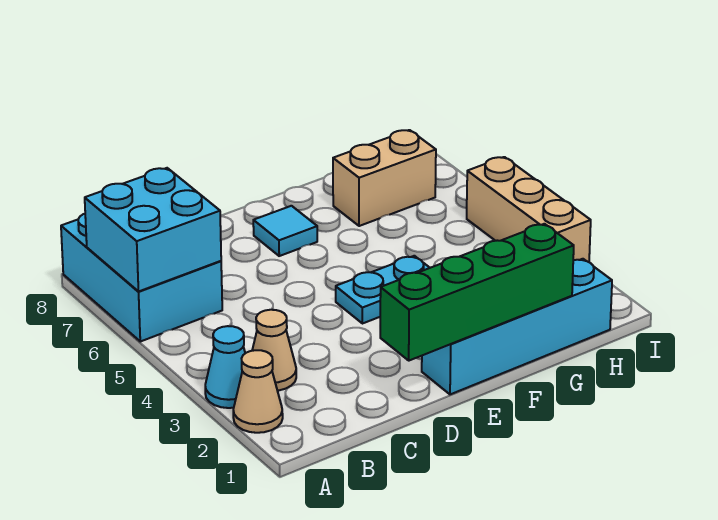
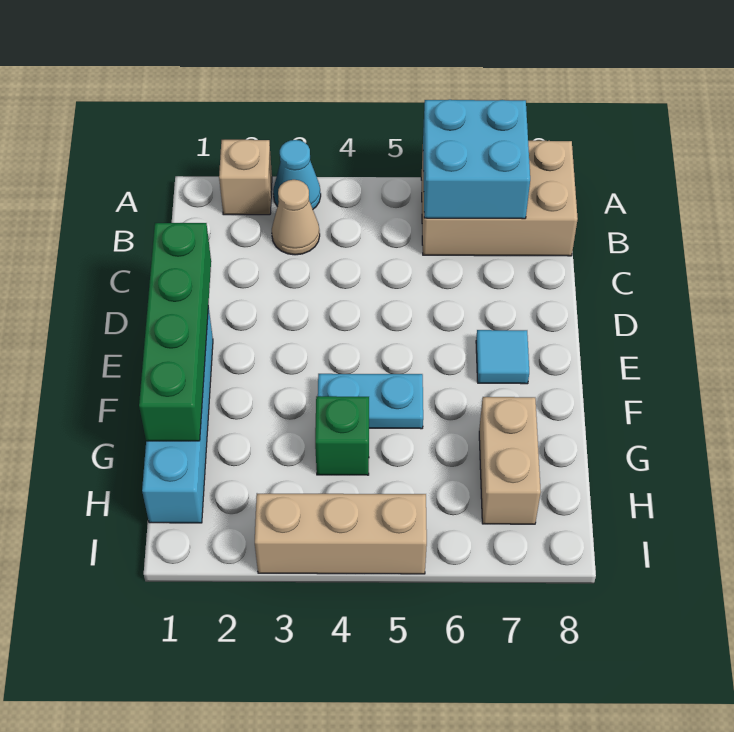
tan 1x1 cone [233,350,283,433] -> tan 1x1 brick [219,140,272,215]
cyan 2x3 brick [61,214,222,342] -> tan 2x3 brick [421,141,578,256]
cyan 1x2 plate [336,256,430,324] -> cyan 1x2 plate turned to [318,374,423,429]
none -> green 1x1 brick [315,396,369,475]

